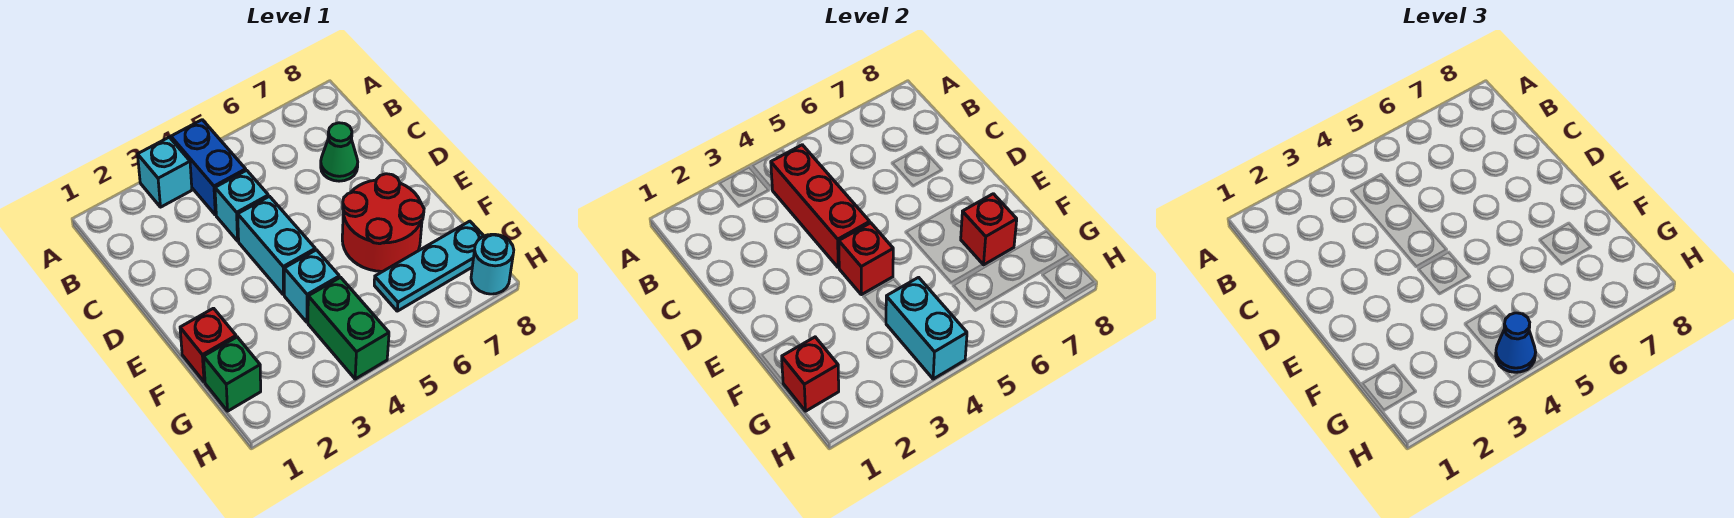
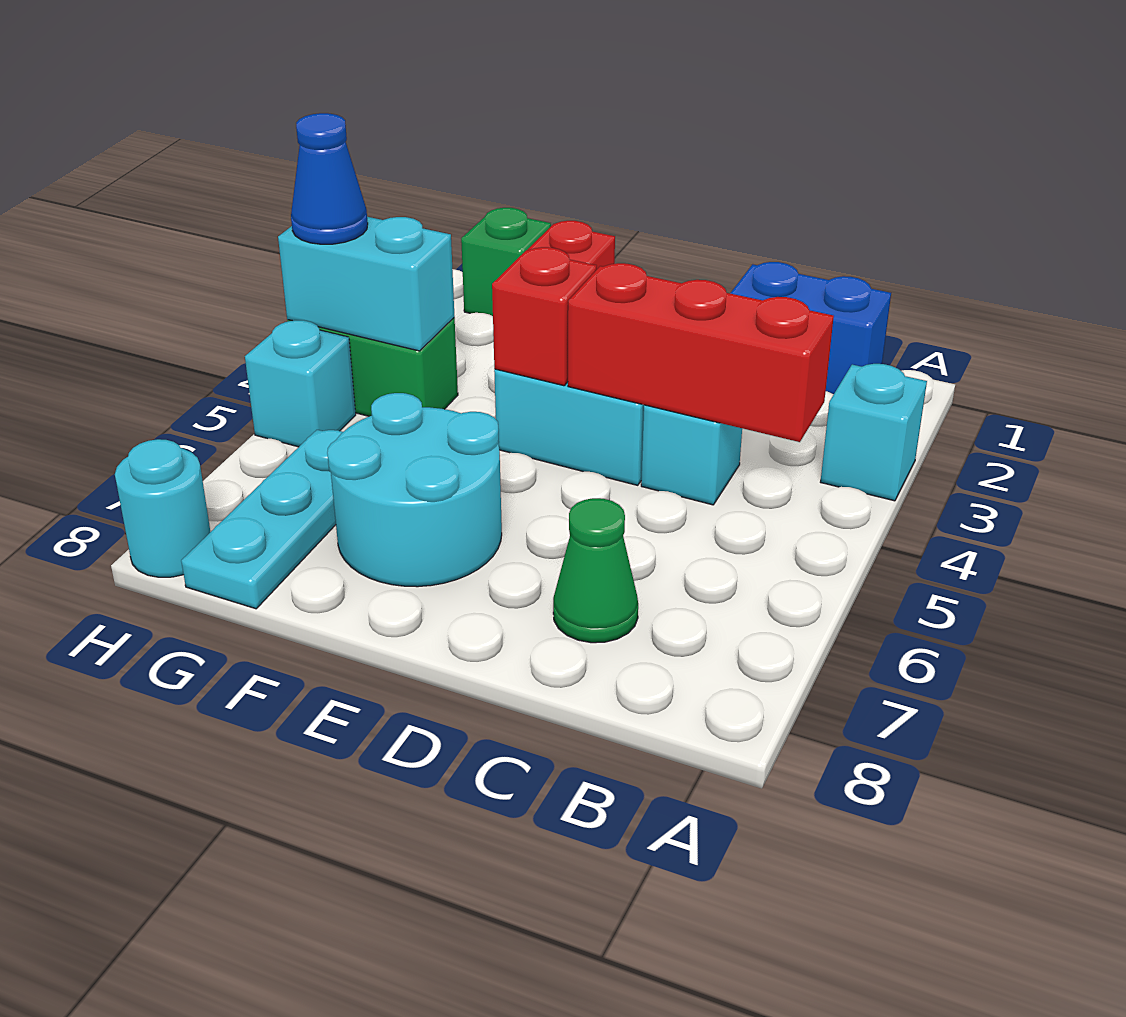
blue 1x2 brick [171,120,246,215] -> blue 1x2 brick moved to [730,262,891,394]
red 2x2 round brick [342,174,424,271] -> cyan 2x2 round brick [327,393,502,587]
cyan 1x1 brick [284,250,339,322] -> cyan 1x1 brick moved to [245,320,356,447]
red 1x1 brick [961,194,1017,265] -> none
red 1x1 brick [782,337,839,411] -> none

